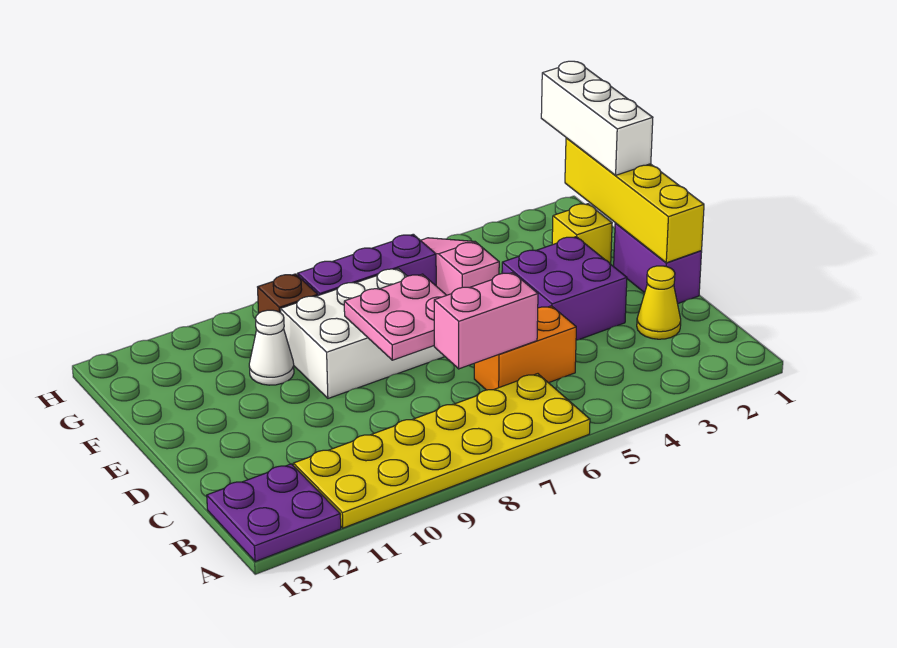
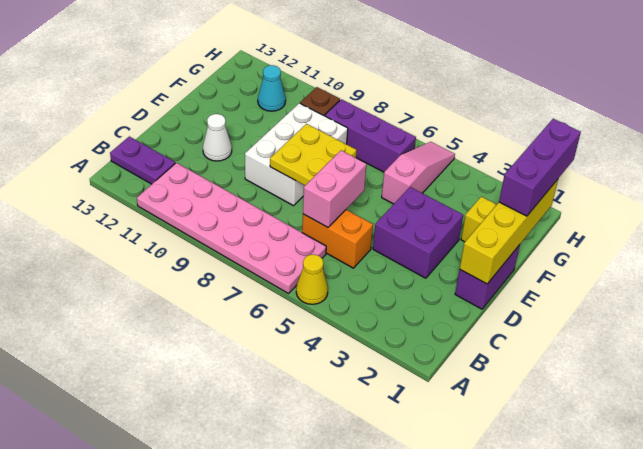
yellow 2x6 plate [293,374,590,528] -> pink 2x6 plate [137,163,326,294]
purple 2x2 plate [207,464,341,562] -> purple 1x2 plate [110,136,175,184]
yellow 1x1 cone [637,266,681,339] -> yellow 1x1 cone moved to [296,254,328,304]
pink 1x2 brick [434,273,538,369] -> pink 1x2 brick turned to [303,150,367,227]
pink 2x2 plate [344,274,447,360] -> yellow 2x2 plate [270,124,357,185]
white 2x3 brick [280,268,445,398] -> white 2x3 brick turned to [245,103,348,206]
white 1x3 brick [541,61,653,175] -> purple 1x3 brick [499,119,581,216]
white 1x1 cone [249,310,294,385] -> white 1x1 cone moved to [203,114,232,161]
none -> cyan 1x1 cone [258,65,286,111]

